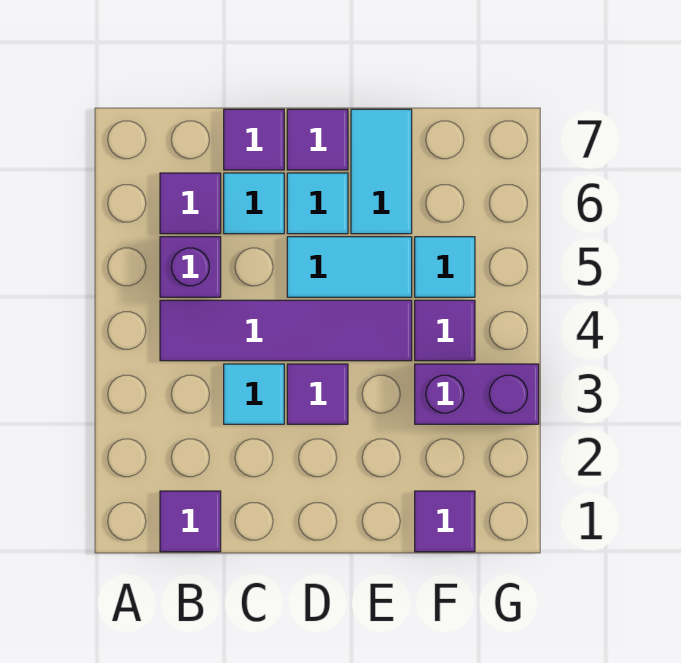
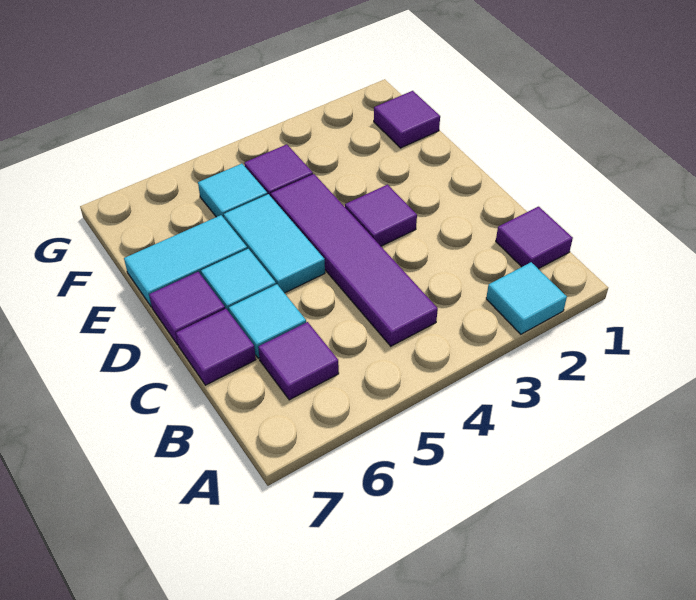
purple 1x1 brick [160,237,221,297] -> none
cyan 1x1 tile [224,364,284,424] -> cyan 1x1 tile moved to [486,262,567,334]
purple 1x2 brick [415,364,539,424] -> none

